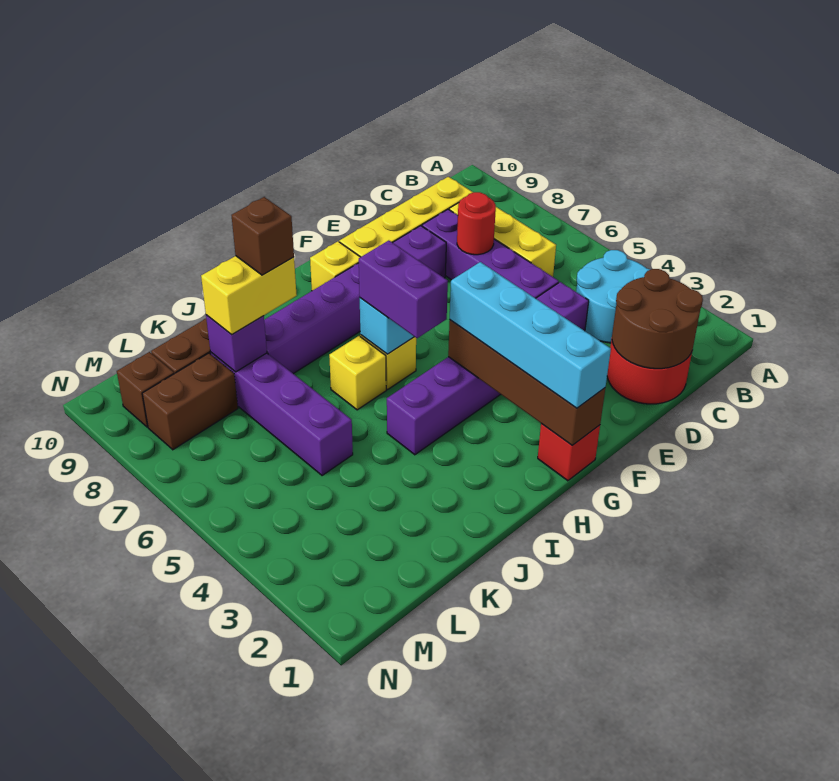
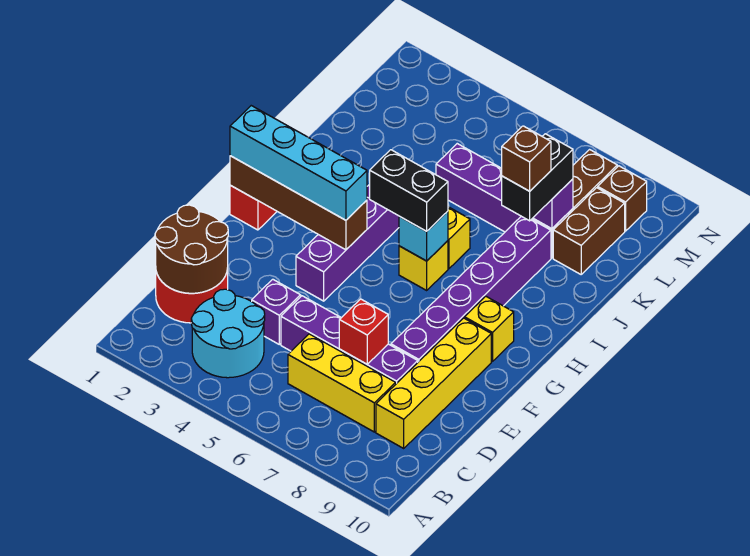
red 1x1 round brick [457,192,496,255] -> red 1x1 brick [339,299,388,364]
purple 1x2 brick [359,240,448,338] -> black 1x2 brick [370,150,448,231]
yellow 1x2 brick [201,256,297,335] -> black 1x2 brick [502,134,573,221]

